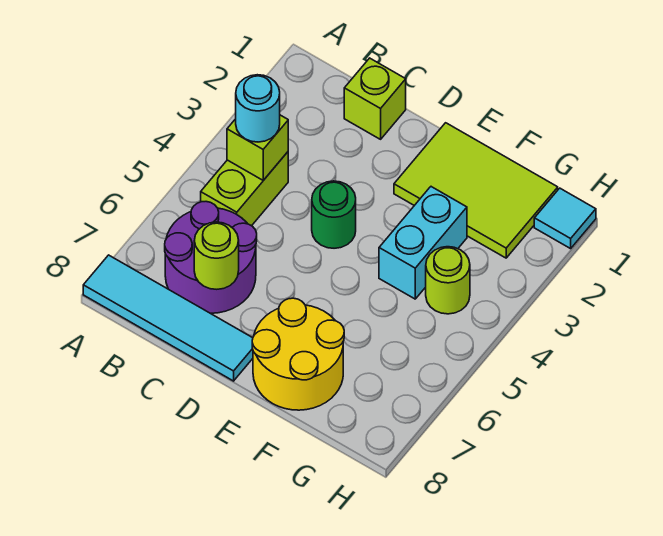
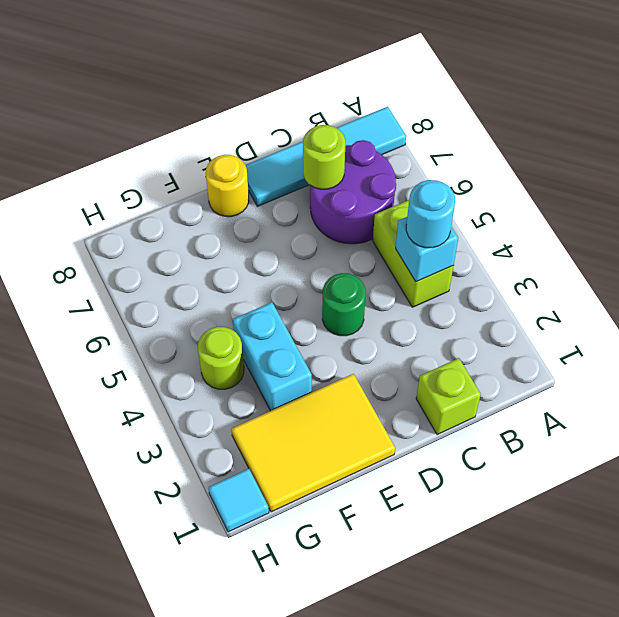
lime 1x1 brick [227,115,288,180] -> cyan 1x1 brick [396,217,458,282]
lime 2x3 tile [394,123,558,258] -> yellow 2x3 tile [231,374,395,512]
yellow 2x2 round brick [252,298,344,410] -> yellow 1x1 round brick [206,155,249,217]

